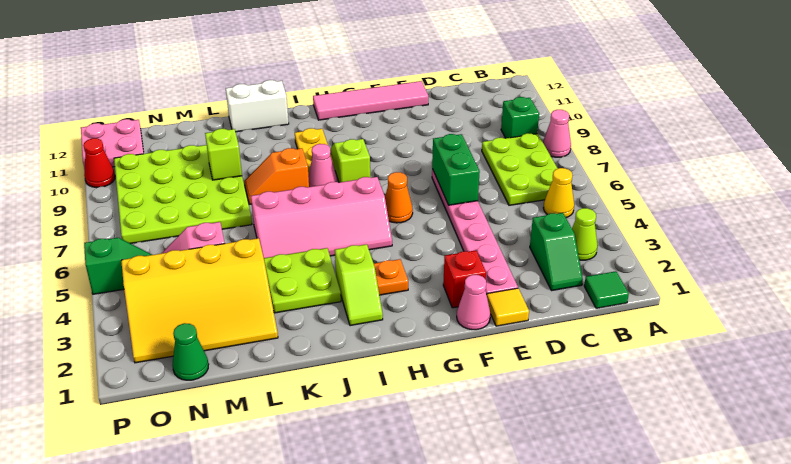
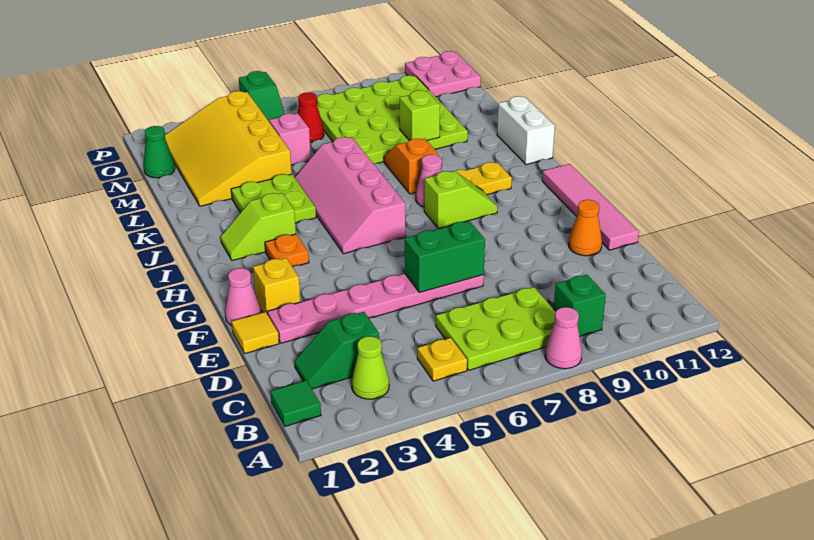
yellow 1x1 cone [543,168,574,217] -> yellow 1x1 plate [417,338,467,381]
red 1x1 brick [443,250,486,308] -> yellow 1x1 brick [253,258,300,314]
orange 1x1 cone [385,172,413,223] -> orange 1x1 cone moved to [568,200,602,256]
red 1x1 cone [83,138,115,188] -> red 1x1 cone moved to [297,92,324,143]

